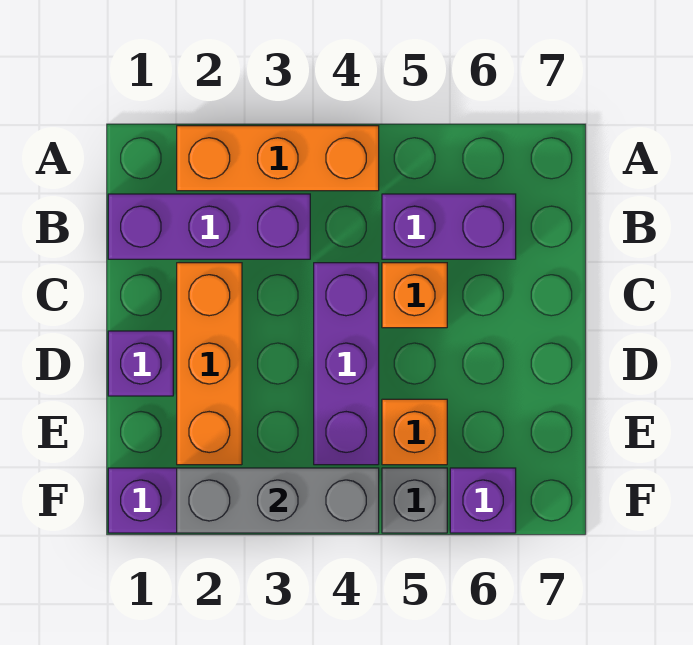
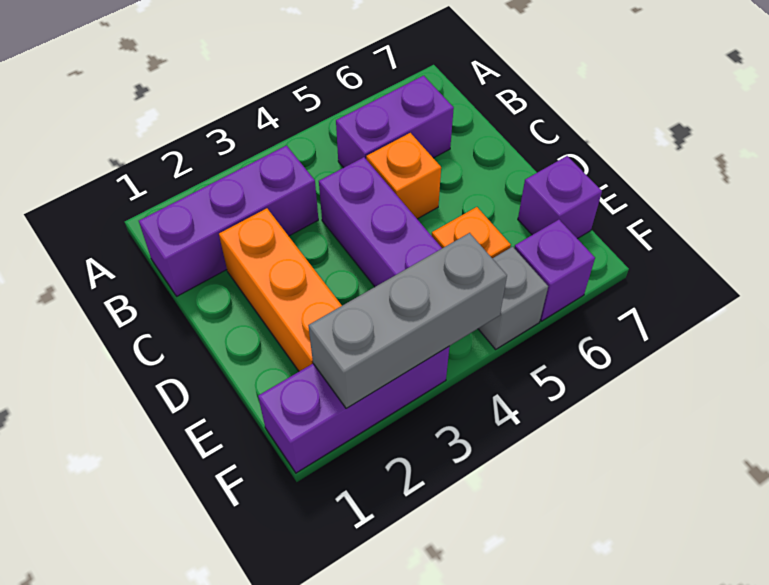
orange 1x3 brick [177,126,379,191] -> none
purple 1x1 brick [108,331,173,396] -> purple 1x1 brick moved to [518,156,602,239]

